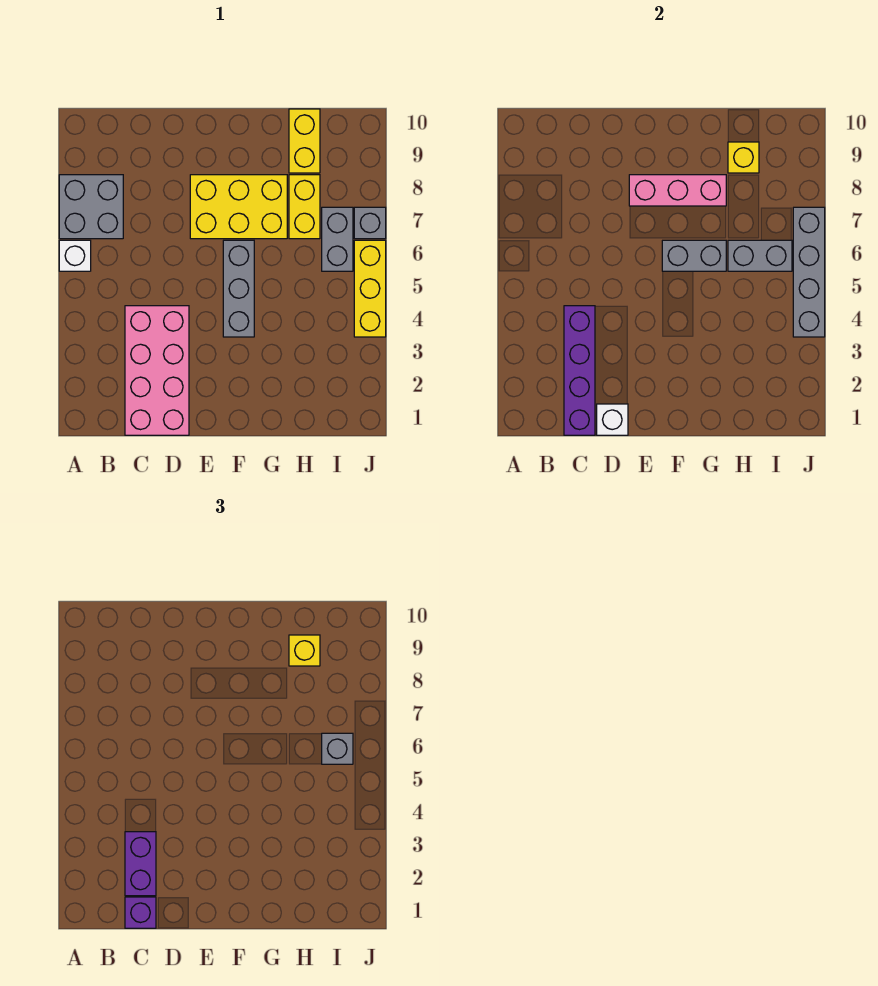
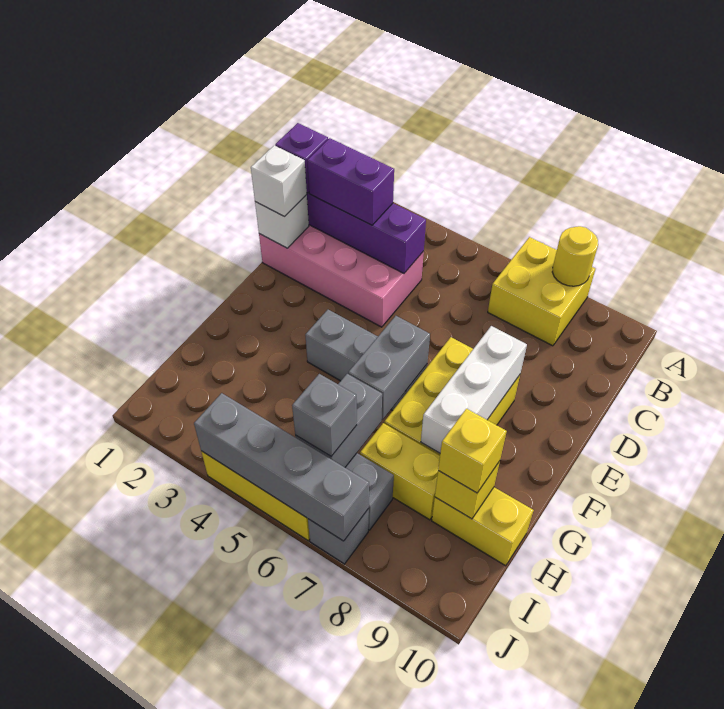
white 1x1 brick [59,240,91,271] -> white 1x1 brick moved to [251,145,307,217]
grey 2x2 brick [59,175,123,239] -> yellow 2x2 brick [488,237,595,346]
none -> yellow 1x1 round brick [552,226,598,286]
pink 1x3 brick [629,175,726,206] -> white 1x3 brick [421,326,527,453]

